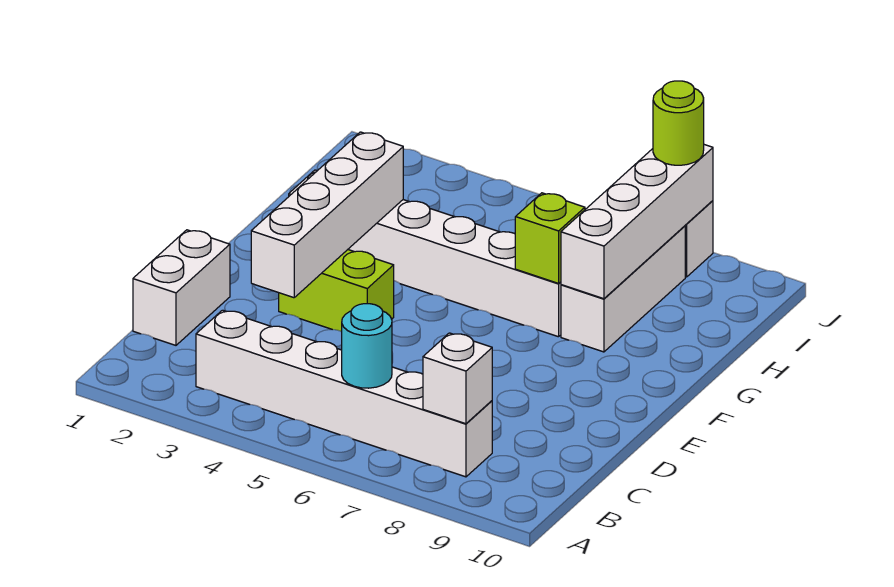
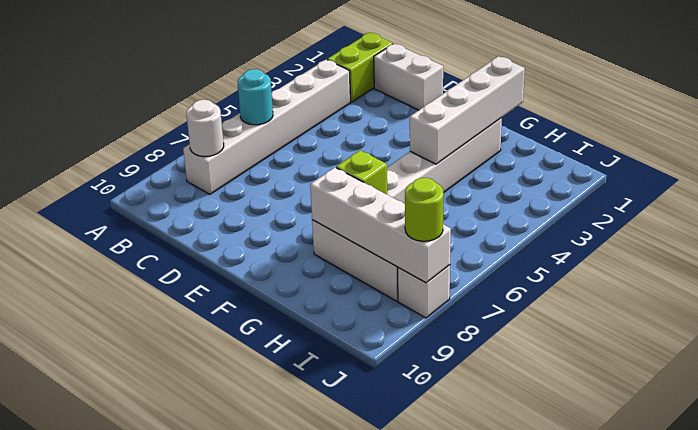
white 1x1 brick [423,333,492,424] -> white 1x1 round brick [186,100,224,157]
white 1x4 brick [251,132,403,298] -> white 1x4 brick turned to [410,56,525,164]
lime 1x2 brick [279,250,394,332] -> lime 1x2 brick moved to [327,32,393,102]

